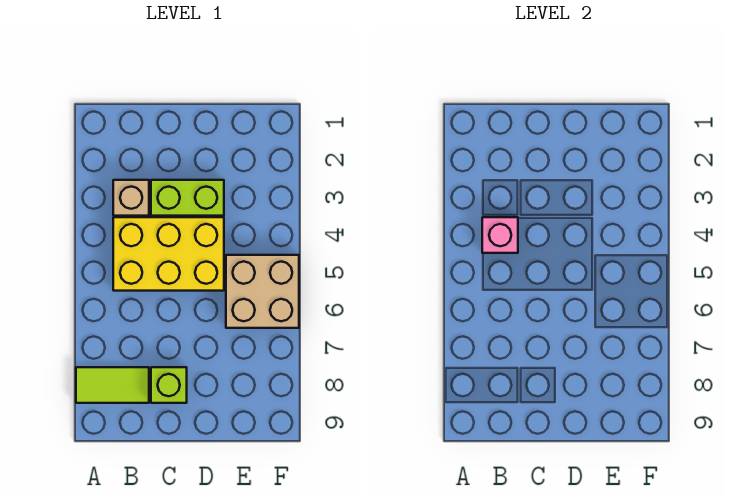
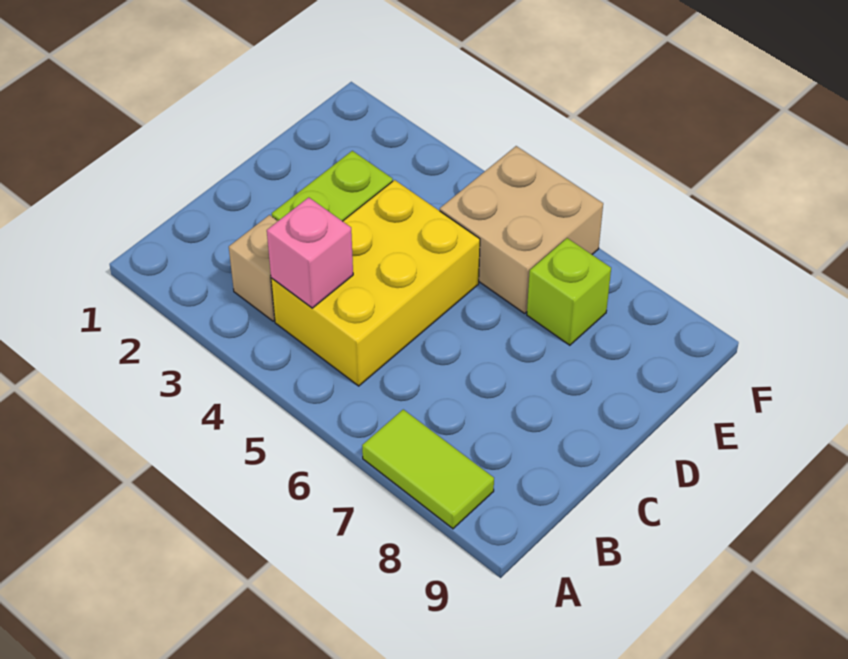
lime 1x2 tile [76,367,149,403] -> lime 1x2 tile turned to [362,409,494,529]
lime 1x1 brick [151,367,187,403] -> lime 1x1 brick moved to [527,238,611,345]

